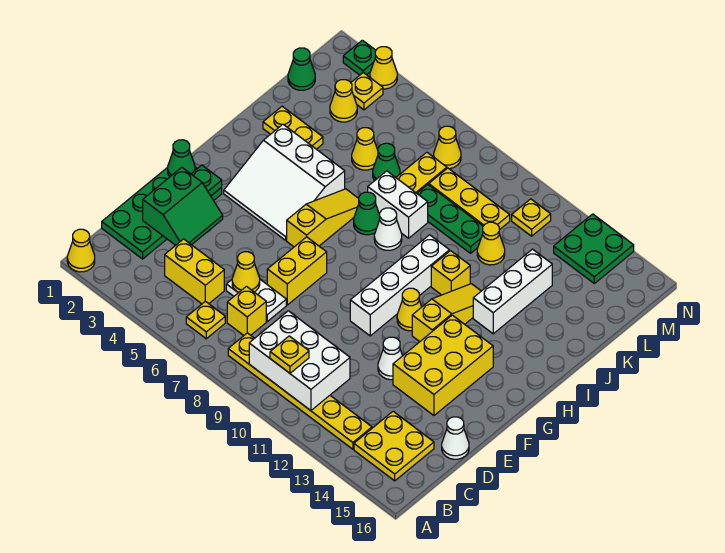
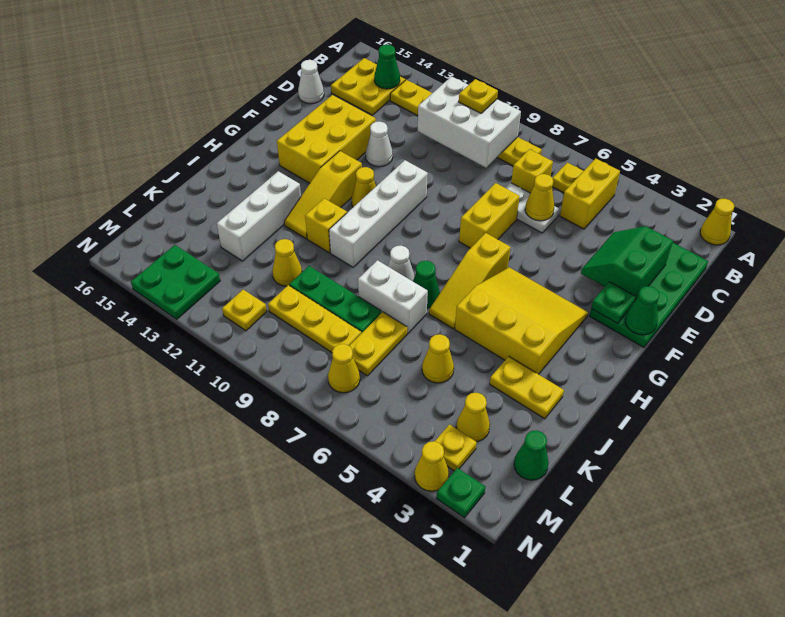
yellow 1x2 brick [165,239,224,304] -> yellow 1x2 brick turned to [560,158,620,229]
white 3x3 slope [224,124,345,240] -> yellow 3x3 slope [455,267,588,374]
green 1x1 cone [373,143,400,181] -> green 1x1 cone moved to [374,45,400,89]

